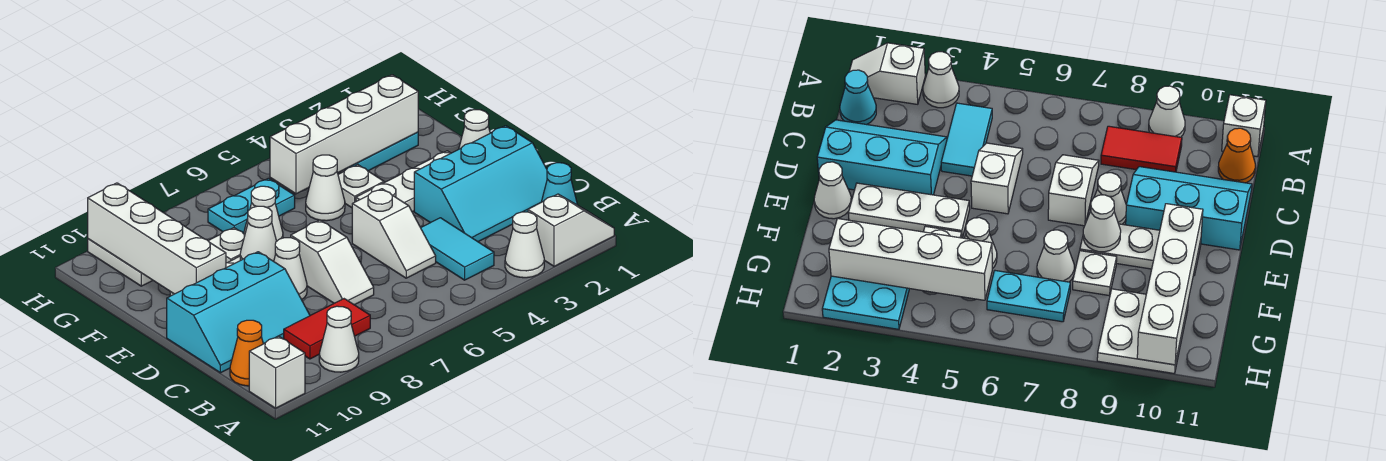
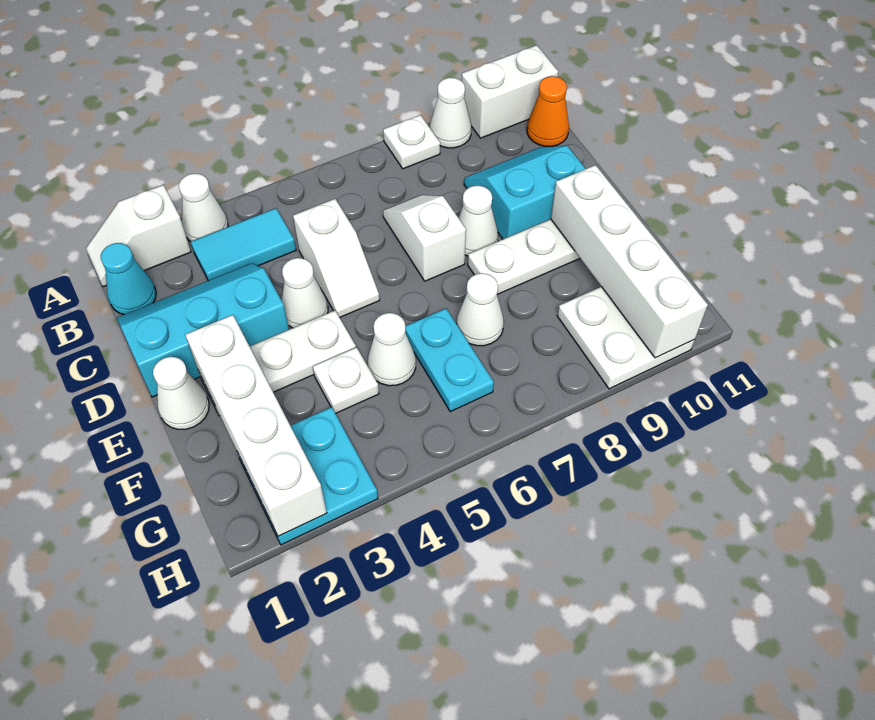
white 1x1 brick [249,336,305,408] -> white 1x2 brick [462,45,558,138]
cyan 1x2 tile [421,218,494,280] -> cyan 1x2 tile turned to [191,208,296,281]
red 1x2 tile [284,299,370,359] -> none
white 1x2 slope [352,189,436,278] -> white 1x2 slope turned to [293,199,380,317]
cyan 2x3 slope [167,252,310,373] -> cyan 2x2 slope [464,146,586,239]
white 1x1 cone [240,206,277,261] -> white 1x1 cone moved to [282,258,328,328]
white 1x1 plate [209,228,245,263] -> white 1x1 plate moved to [383,115,440,169]
white 1x4 brick [270,75,418,194] -> white 1x4 brick turned to [185,315,327,536]
cyan 1x2 plate [208,178,295,234] -> cyan 1x2 plate turned to [405,309,494,412]

